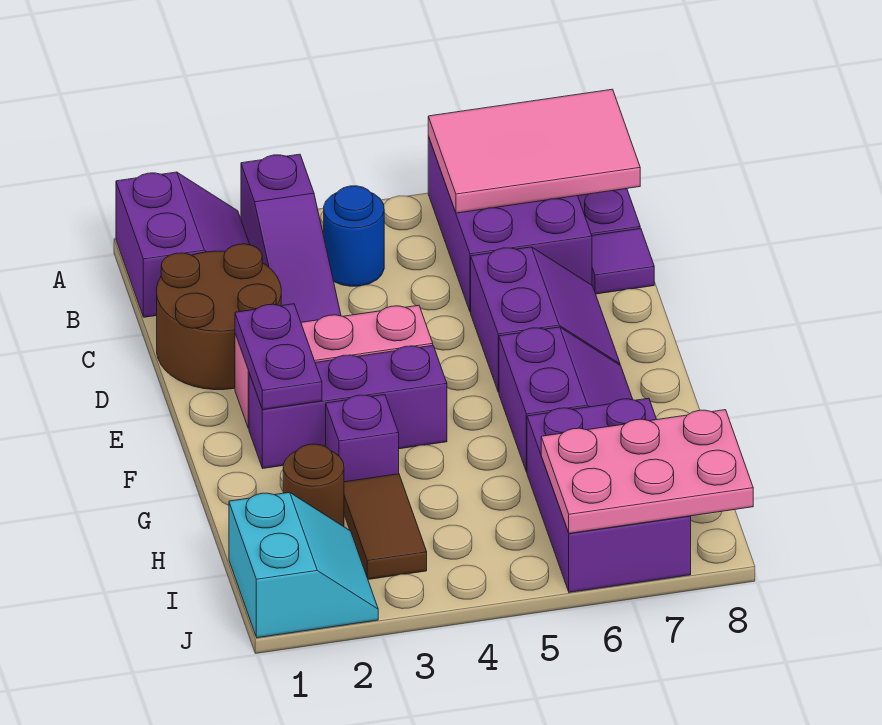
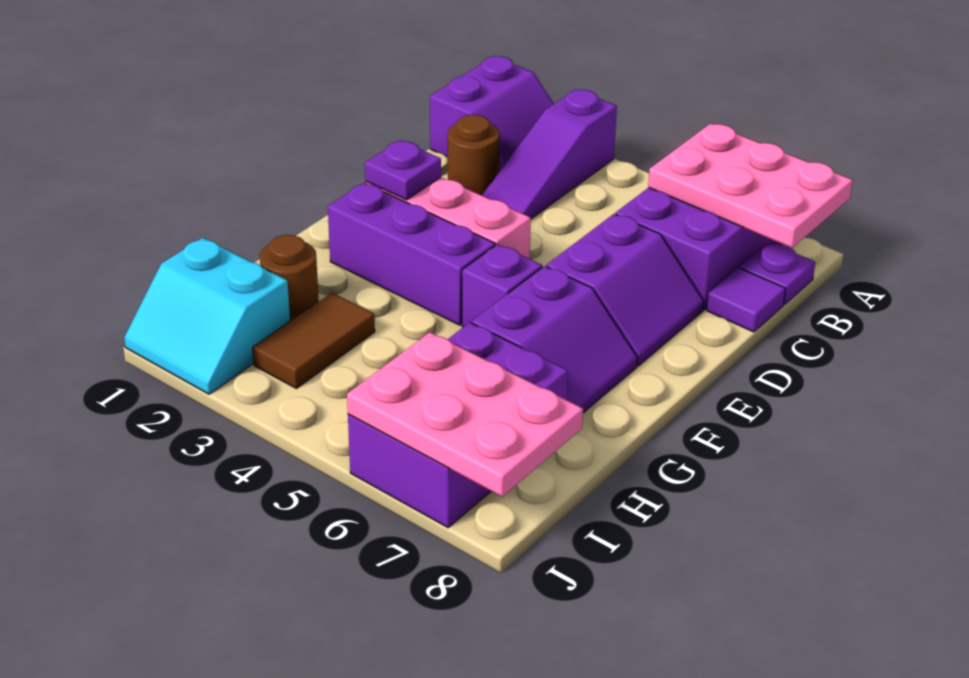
pink 2x3 tile [428,89,640,213] -> pink 2x3 plate [648,124,853,248]
blue 1x1 round brick [324,186,384,286] -> none
brown 2x2 round brick [157,244,281,390] -> brown 1x1 round brick [448,115,500,195]
purple 1x2 plate [235,304,322,410] -> purple 1x1 plate [365,141,441,200]
purple 1x1 brick [326,395,399,482] -> purple 1x1 brick moved to [462,244,542,327]
cyan 2x2 slope [229,492,378,638] -> cyan 2x2 slope turned to [124,238,290,394]

